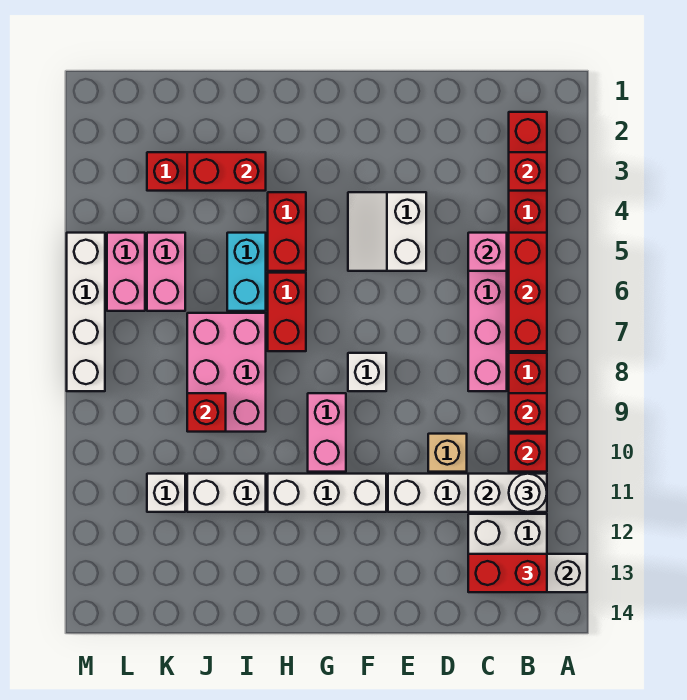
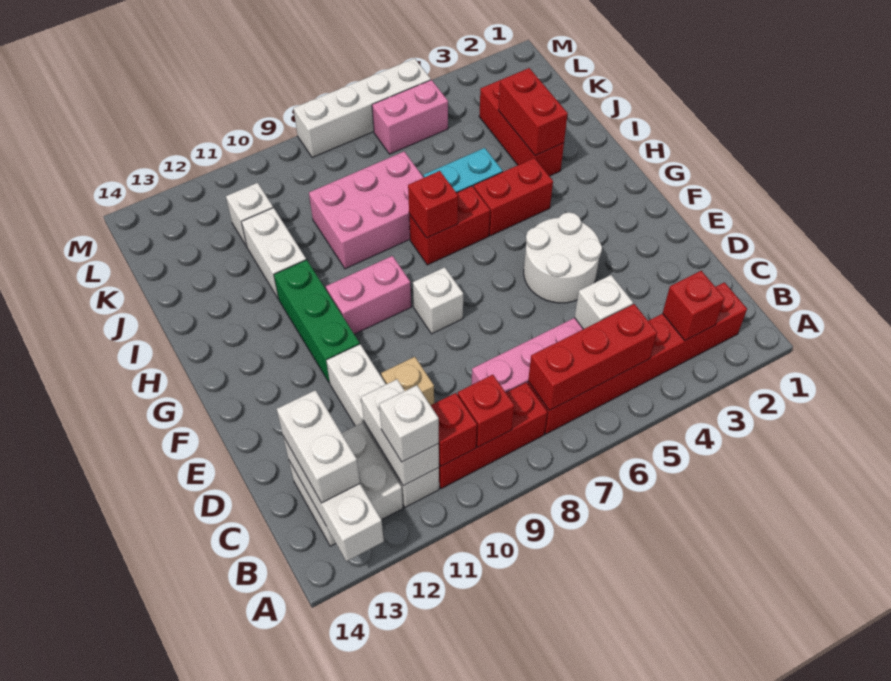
white 1x1 round brick [509,474,547,512] -> white 1x1 brick [379,385,439,462]
red 1x2 brick [468,554,547,592] -> white 1x2 brick [277,390,360,503]
pink 1x1 brick [468,233,507,271] -> white 1x1 brick [574,275,633,329]
white 2x2 slope [348,192,426,271] -> white 2x2 round brick [524,212,602,303]
white 1x3 brick [268,474,386,512] -> green 1x3 brick [274,260,360,383]
red 1x1 brick [187,393,226,432] -> red 1x1 brick moved to [408,171,458,238]
pink 1x2 brick [147,233,185,311] -> none

